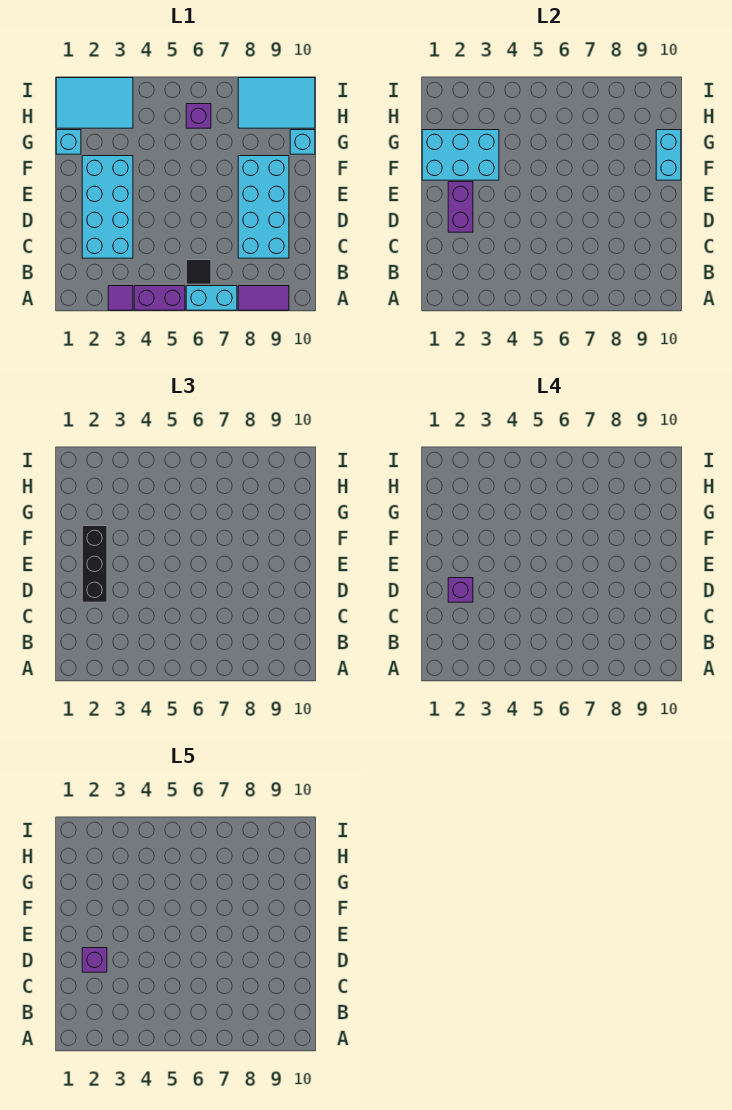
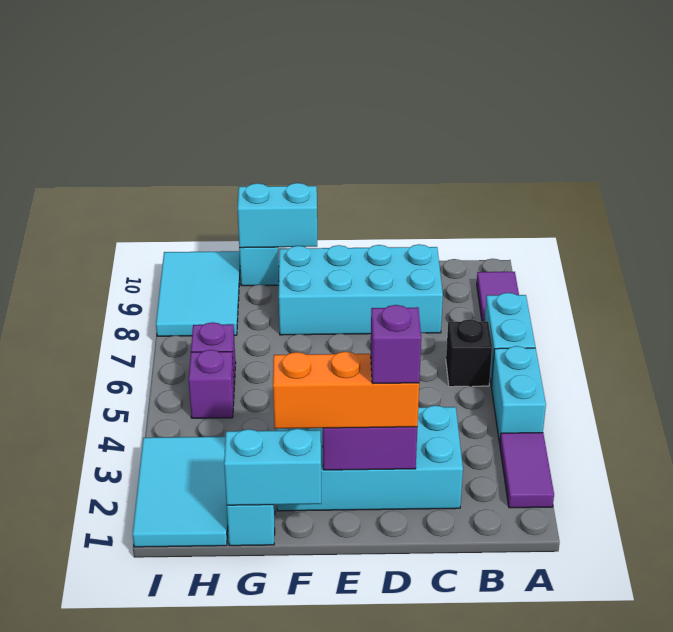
purple 1x1 tile [108,286,133,310] -> purple 1x2 tile [500,433,554,508]
purple 1x2 brick [134,286,185,310] -> cyan 1x2 brick [491,346,546,443]
black 1x1 tile [186,260,211,284] -> black 1x1 brick [446,319,492,387]
black 1x3 brick [82,526,107,602] -> orange 1x3 brick [273,352,419,429]
purple 1x1 brick [82,948,107,972] -> purple 1x1 brick moved to [189,350,234,418]
cyan 2x3 brick [422,130,499,180] -> cyan 1x2 brick [224,429,321,505]

